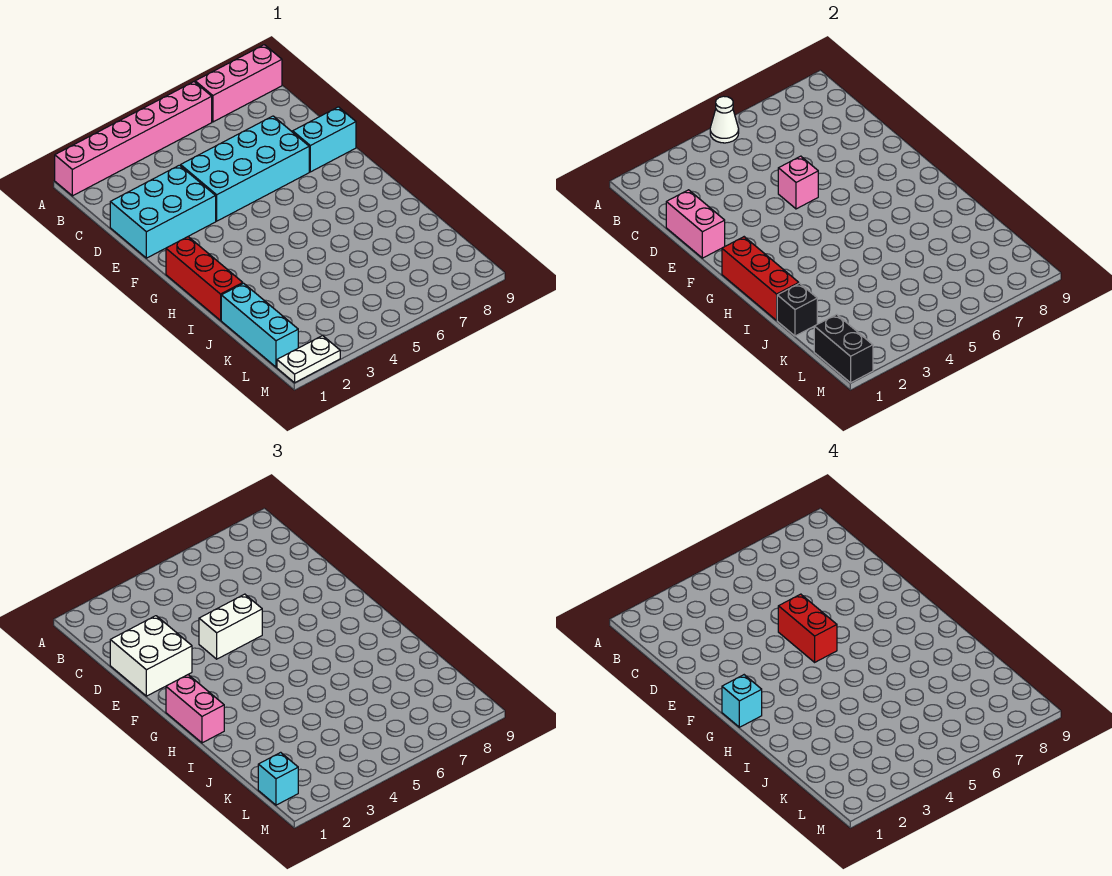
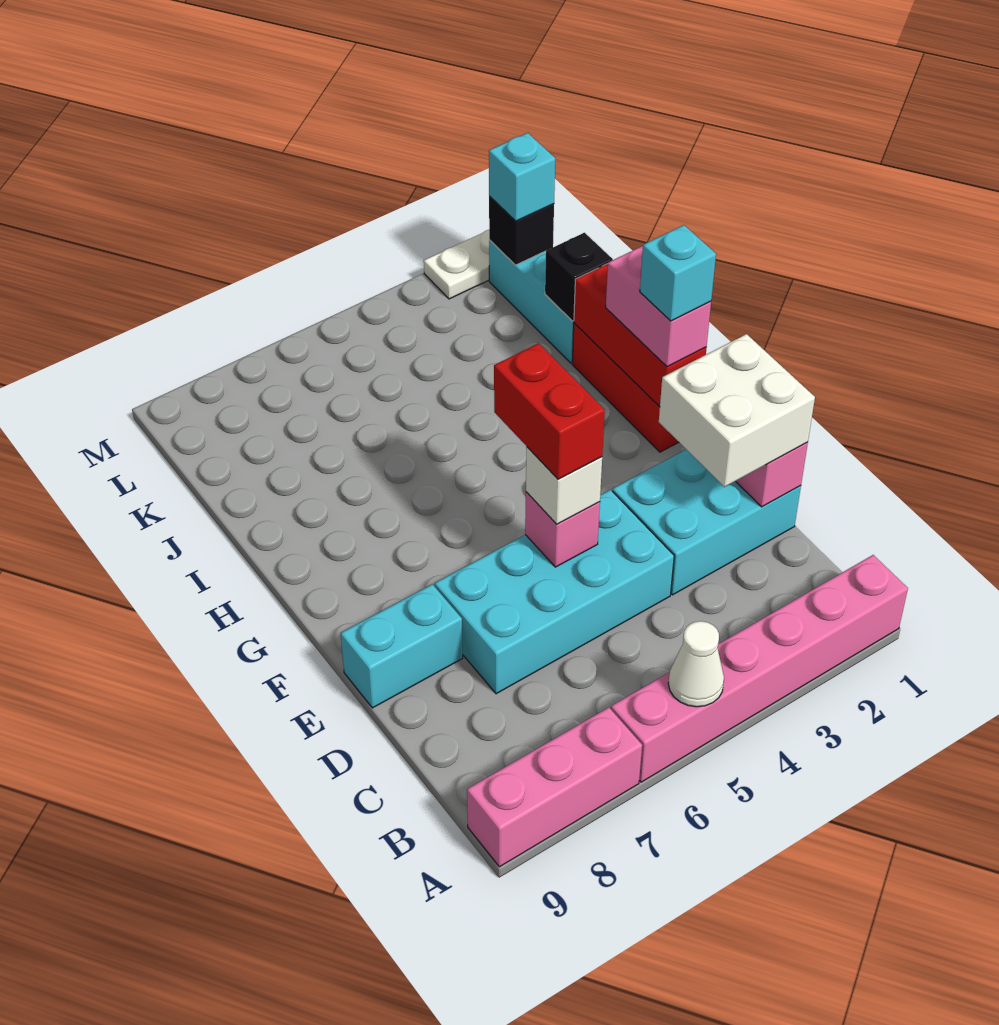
white 1x2 brick [199,594,262,659] -> white 1x1 brick [526,447,602,524]
black 1x2 brick [814,314,873,383] -> black 1x1 brick [489,196,554,265]

